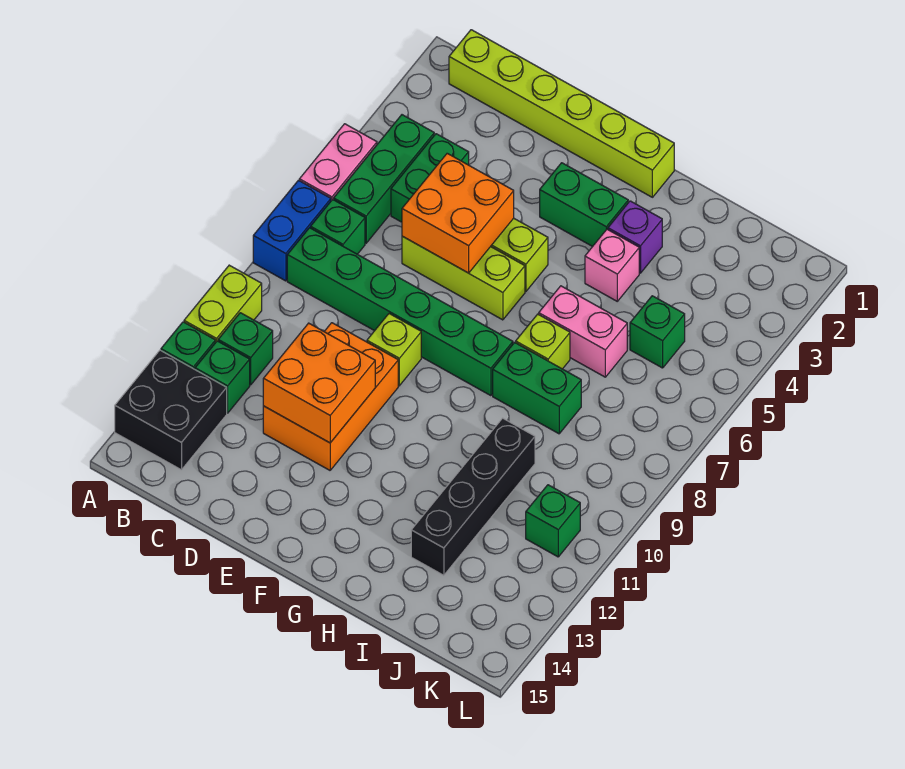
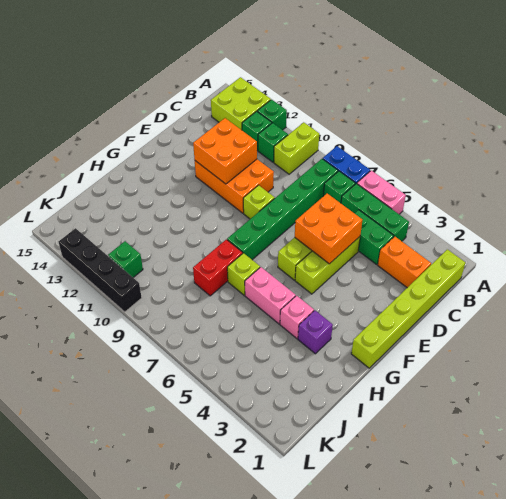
lime 1x2 brick [184,265,262,343] -> lime 1x2 brick turned to [274,122,319,174]
black 2x2 brick [115,350,227,470] -> lime 2x2 brick [211,77,271,130]
none -> orange 1x2 brick [378,237,431,288]
green 1x2 brick [540,163,628,247] -> none
pink 1x2 brick [539,286,627,377] -> pink 1x2 brick turned to [245,267,296,324]
green 1x2 brick [493,342,581,434] -> red 1x2 brick [193,239,243,296]
black 1x4 brick [411,418,535,575] -> black 1x4 brick moved to [58,228,142,312]
green 1x1 brick [630,296,685,368] -> none

